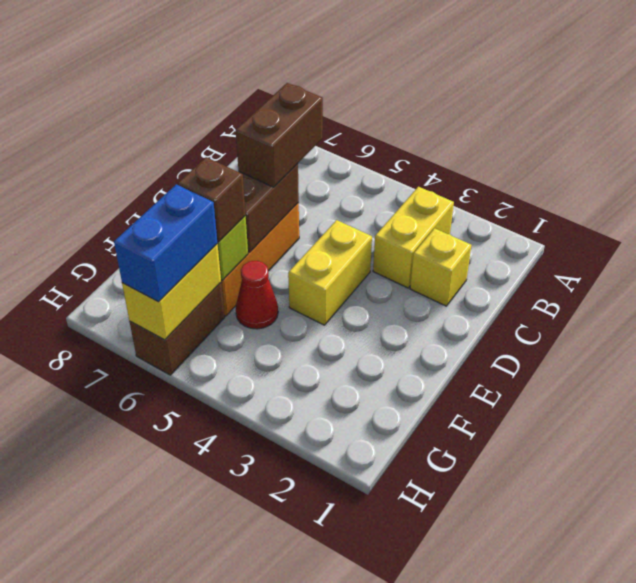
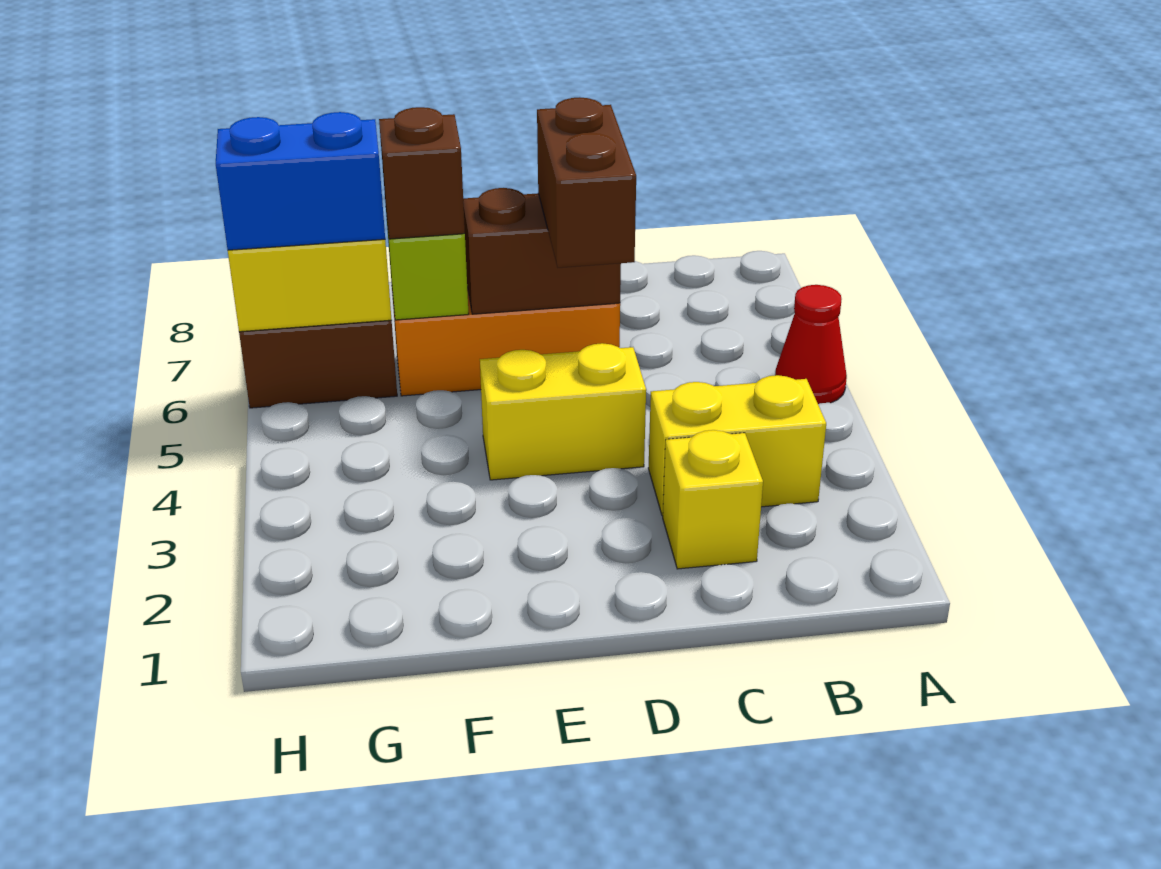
brown 1x2 brick [236,83,323,187] -> brown 1x2 brick turned to [537,97,636,268]
red 1x1 cone [236,261,278,329] -> red 1x1 cone moved to [775,285,847,404]

